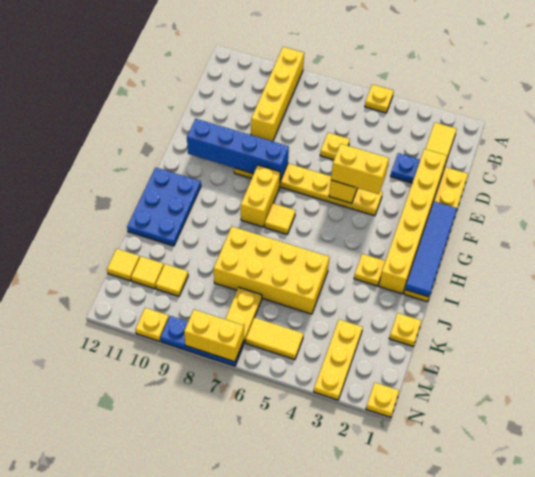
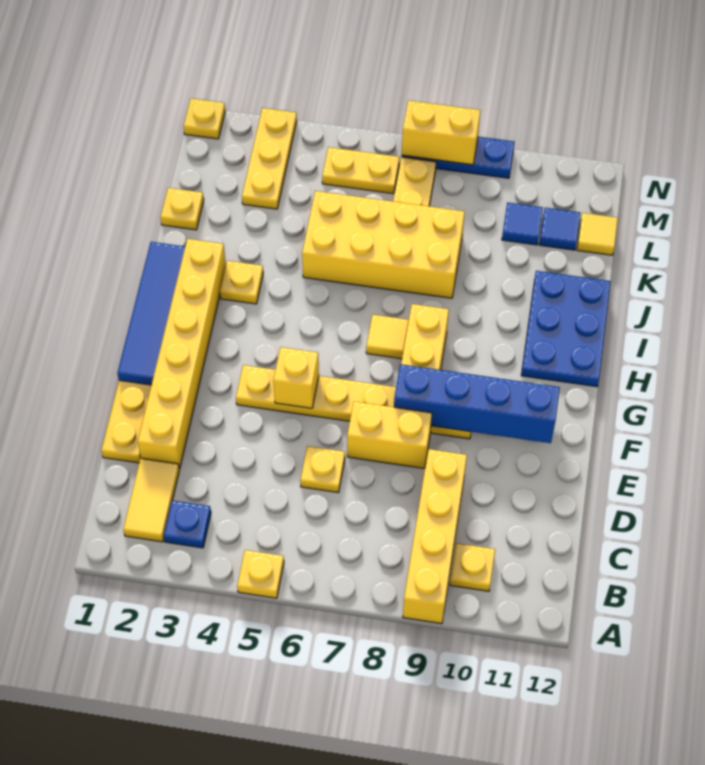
blue 1x1 plate [390,153,420,183] -> blue 1x1 plate moved to [164,500,211,548]
yellow 1x2 brick [331,144,389,194] -> yellow 1x2 brick moved to [347,401,432,468]
yellow 1x1 tile [156,264,188,296] -> blue 1x1 tile [502,203,543,245]
yellow 1x1 tile [131,256,164,289] -> blue 1x1 tile [539,208,580,250]
yellow 1x2 tile [246,318,304,360] -> yellow 1x2 plate [322,147,400,194]
yellow 1x1 plate [135,308,169,341] -> yellow 1x1 plate moved to [450,543,495,591]

